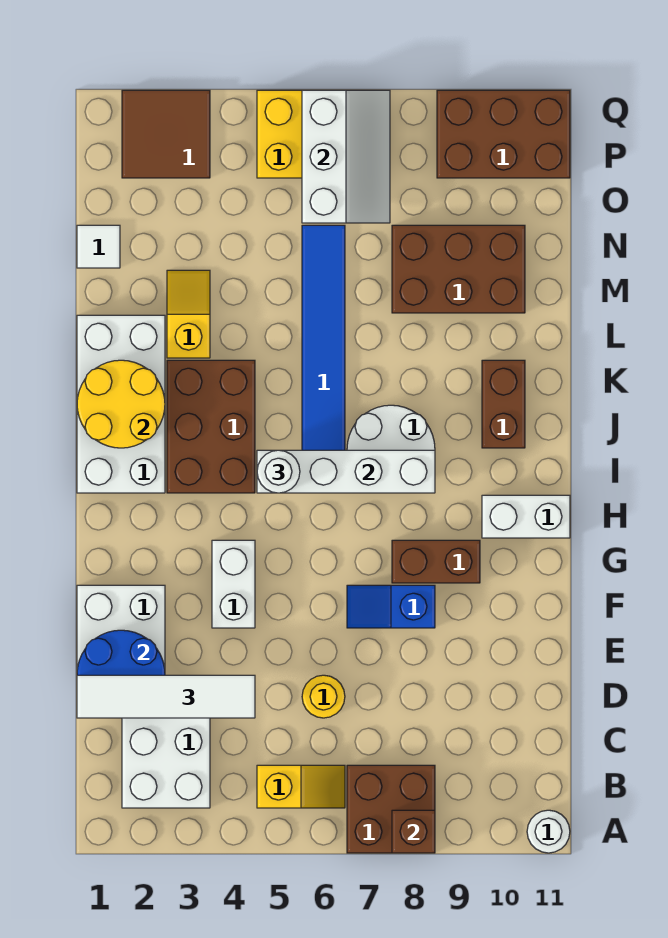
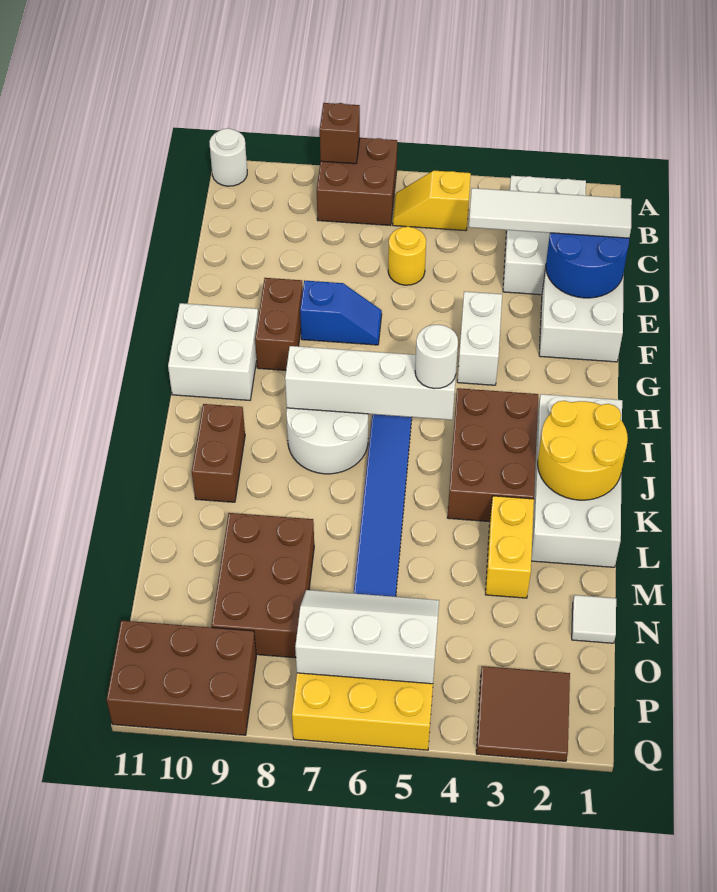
brown 1x2 brick [392,540,480,583] -> brown 1x2 brick turned to [255,278,303,370]
white 1x2 brick [482,495,570,538] -> white 2x2 brick [168,303,258,400]
yellow 1x2 slope [167,270,210,358] -> yellow 1x2 brick [485,496,534,598]
brown 2x3 brick [392,225,525,313] -> brown 2x3 brick turned to [211,513,314,658]
white 2x3 slope [302,90,390,223] -> white 2x3 slope turned to [295,590,439,684]

